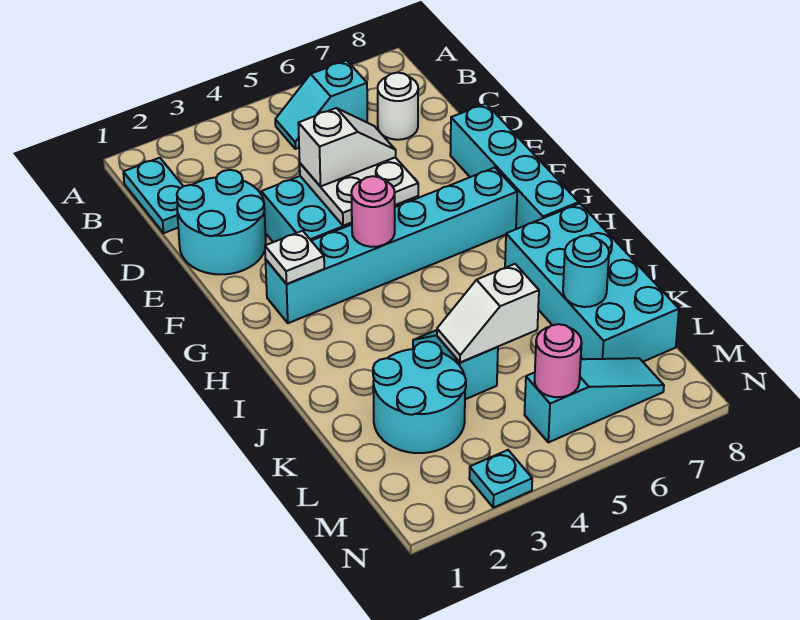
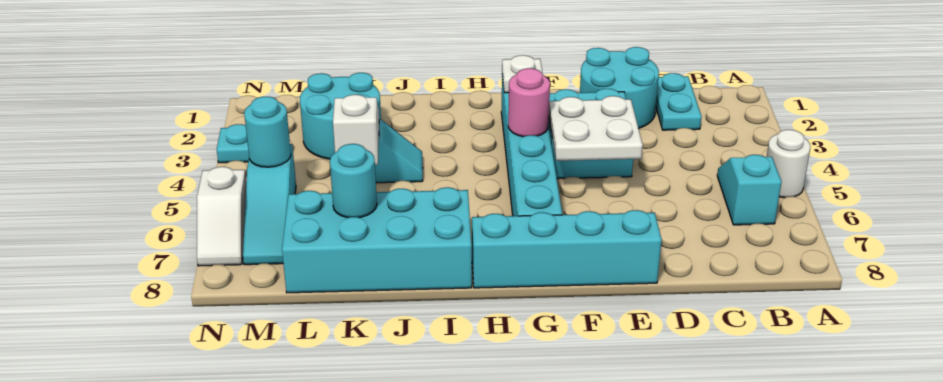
cyan 1x2 plate [123,158,183,233] -> cyan 1x2 plate turned to [656,73,702,130]
white 1x1 round brick [378,73,418,140] -> white 1x1 round brick moved to [767,130,811,198]
white 1x2 slope [298,108,396,187] -> white 1x2 slope moved to [197,167,246,266]
pink 1x1 round brick [535,324,582,397] -> cyan 1x1 round brick [244,97,291,167]

